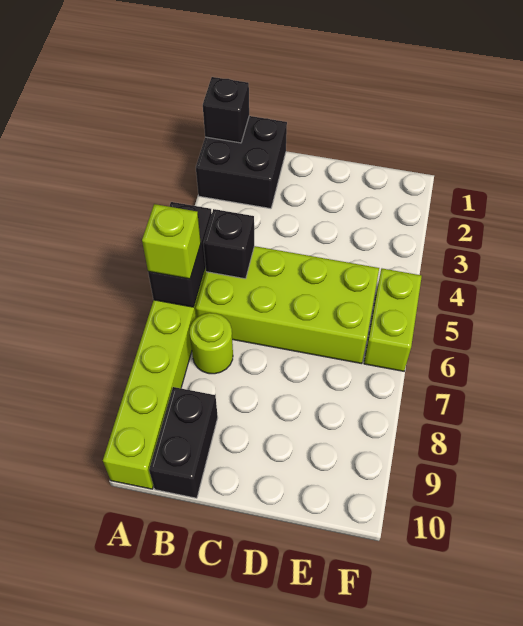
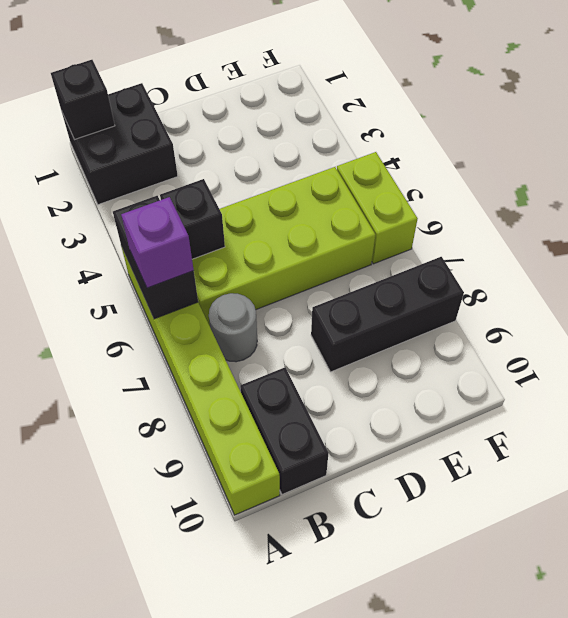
lime 1x1 brick [142,204,201,279] -> purple 1x1 brick [121,197,194,288]
lime 1x1 round brick [190,313,233,374] -> grey 1x1 round brick [209,293,257,362]
none -> black 1x3 brick [311,257,464,372]

